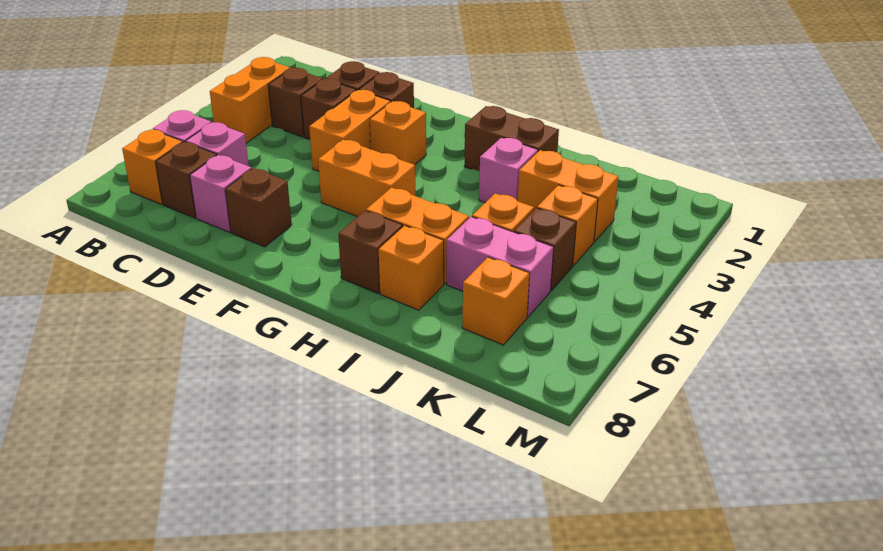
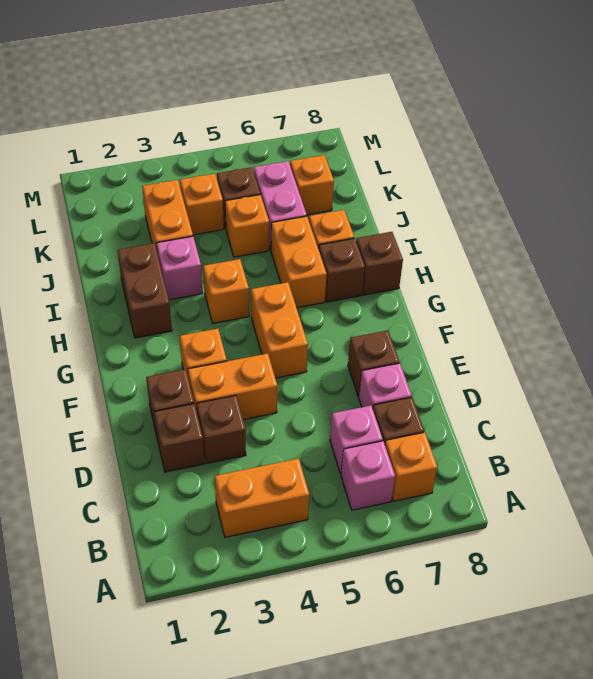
brown 1x1 brick [268,68,323,137] -> brown 1x1 brick moved to [356,232,403,295]
none -> orange 1x1 brick [203,259,249,323]

